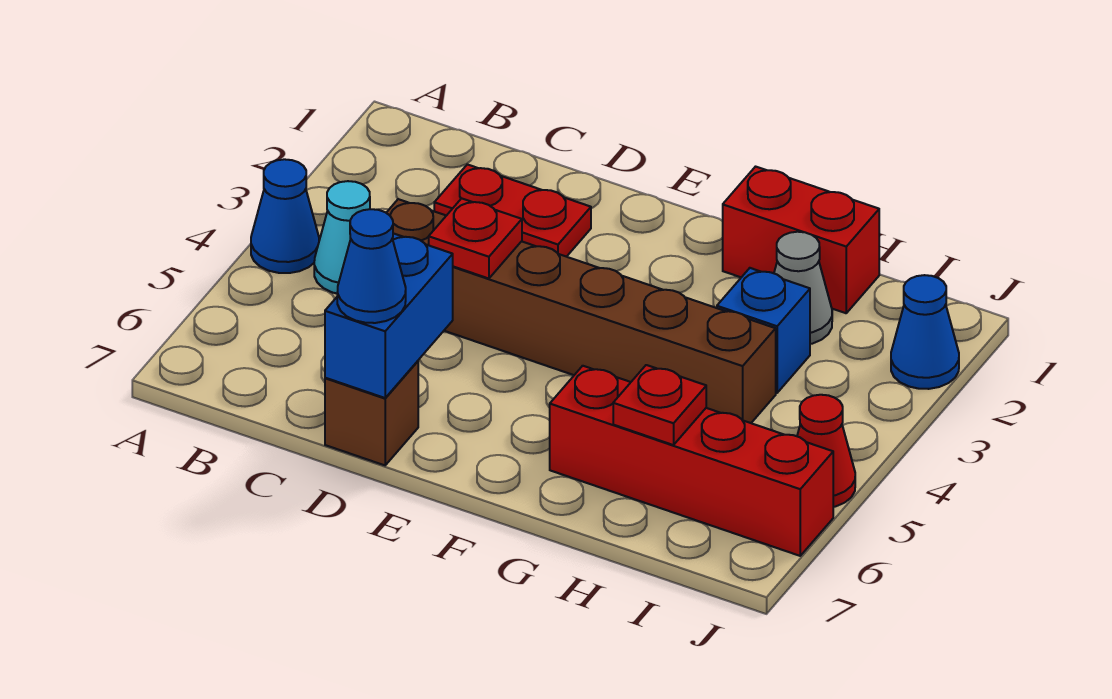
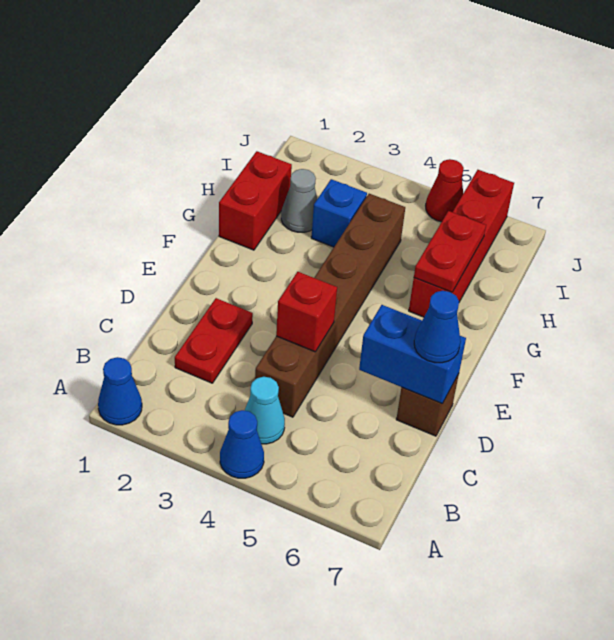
red 1x1 plate [429,198,522,279] -> red 1x1 brick [276,272,337,352]
red 1x1 plate [613,365,706,445] -> red 1x2 plate [414,211,486,292]
blue 1x1 cone [891,275,959,389] -> blue 1x1 cone moved to [98,357,142,425]

